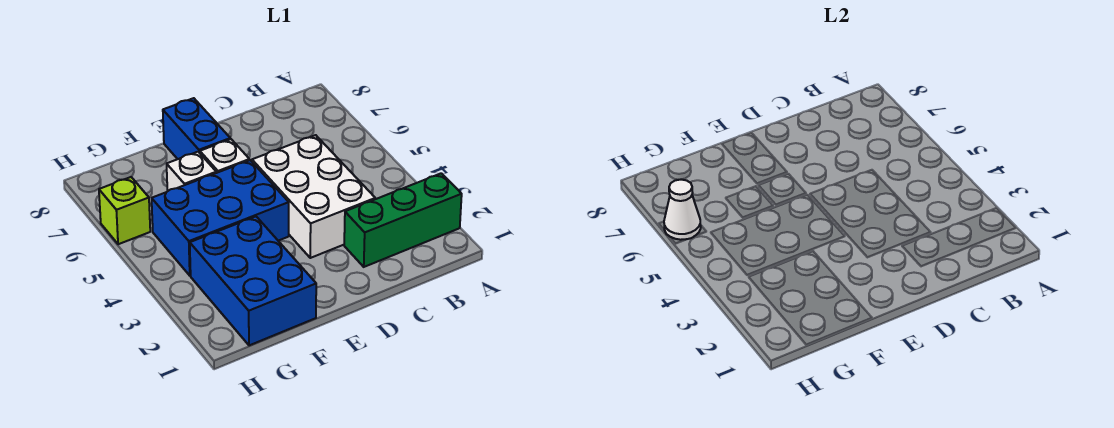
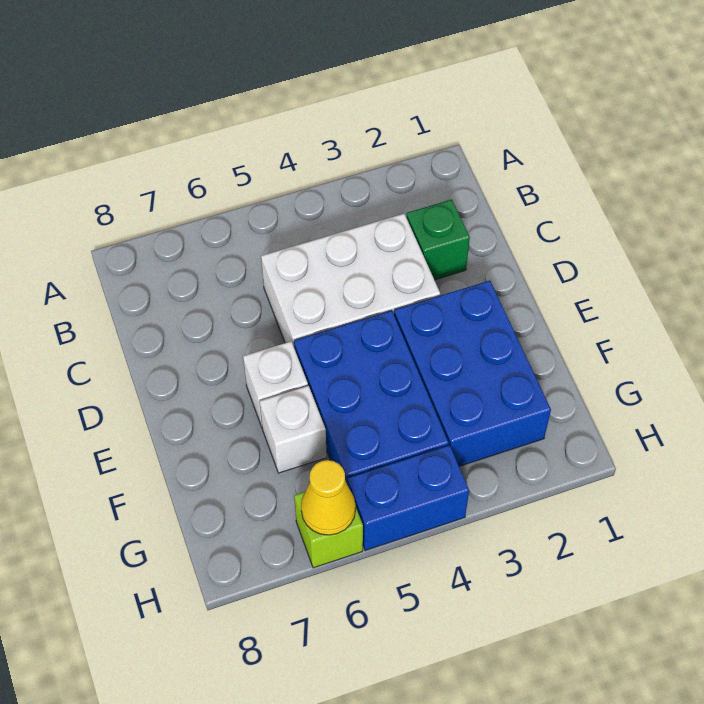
green 1x3 brick [344,173,462,267] -> green 1x1 brick [406,200,470,280]
blue 1x2 brick [163,98,230,159] -> blue 1x2 brick moved to [348,445,469,551]
blue 2x3 brick [190,217,316,345] -> blue 2x3 brick turned to [394,281,551,466]
white 1x1 cone [664,179,701,240] -> yellow 1x1 cone [301,460,356,535]

